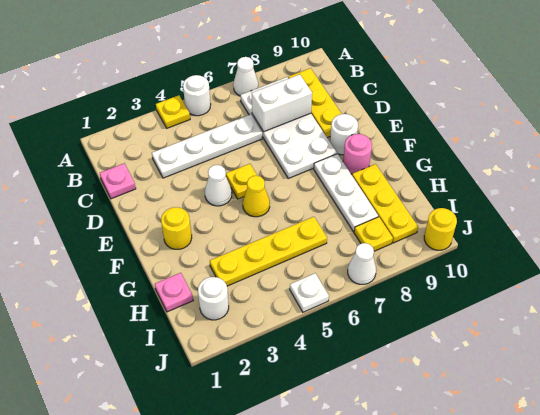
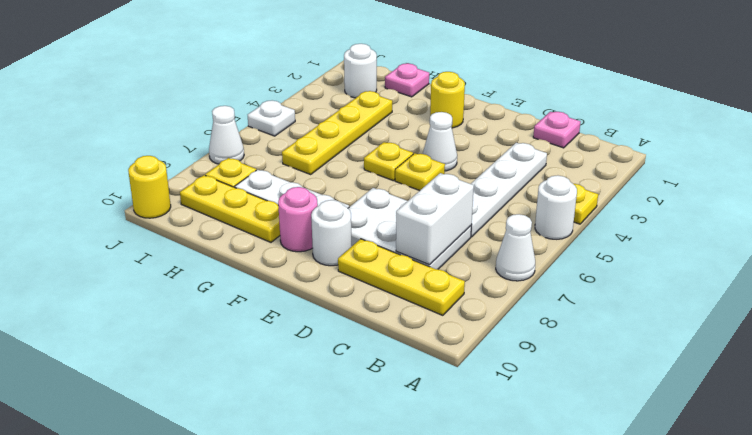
white 2x4 plate [240,77,337,178] -> white 2x3 plate [348,188,471,269]
yellow 1x1 cone [243,176,270,217] -> yellow 1x1 plate [364,142,413,181]

